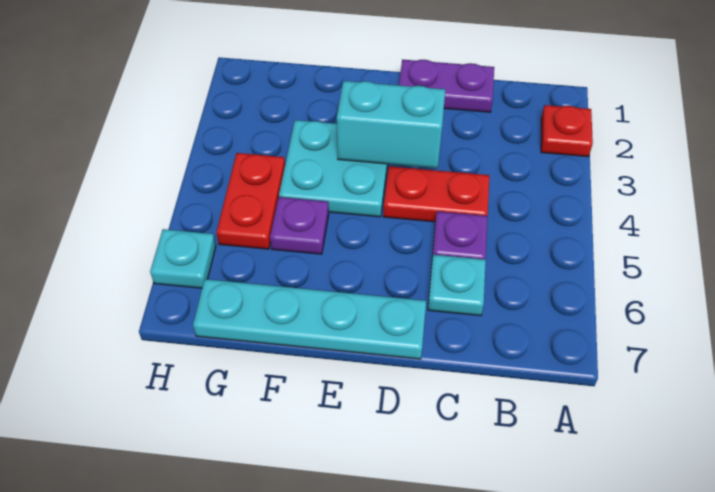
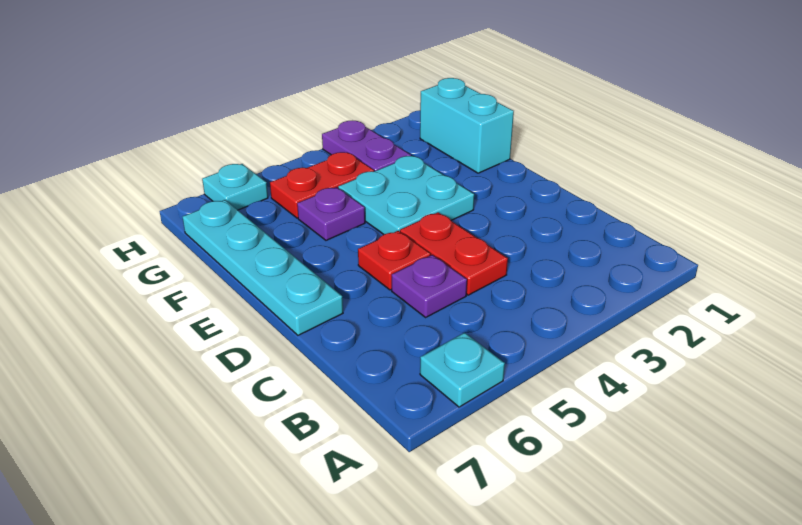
red 1x1 plate [541,105,593,157] -> red 1x1 plate moved to [358,231,431,290]
purple 1x2 plate [399,60,494,112] -> purple 1x2 plate moved to [322,121,411,172]
cyan 1x1 plate [428,255,486,316] -> cyan 1x1 plate moved to [420,333,505,407]
cyan 1x2 brick [337,81,445,168] -> cyan 1x2 brick moved to [420,78,514,173]

